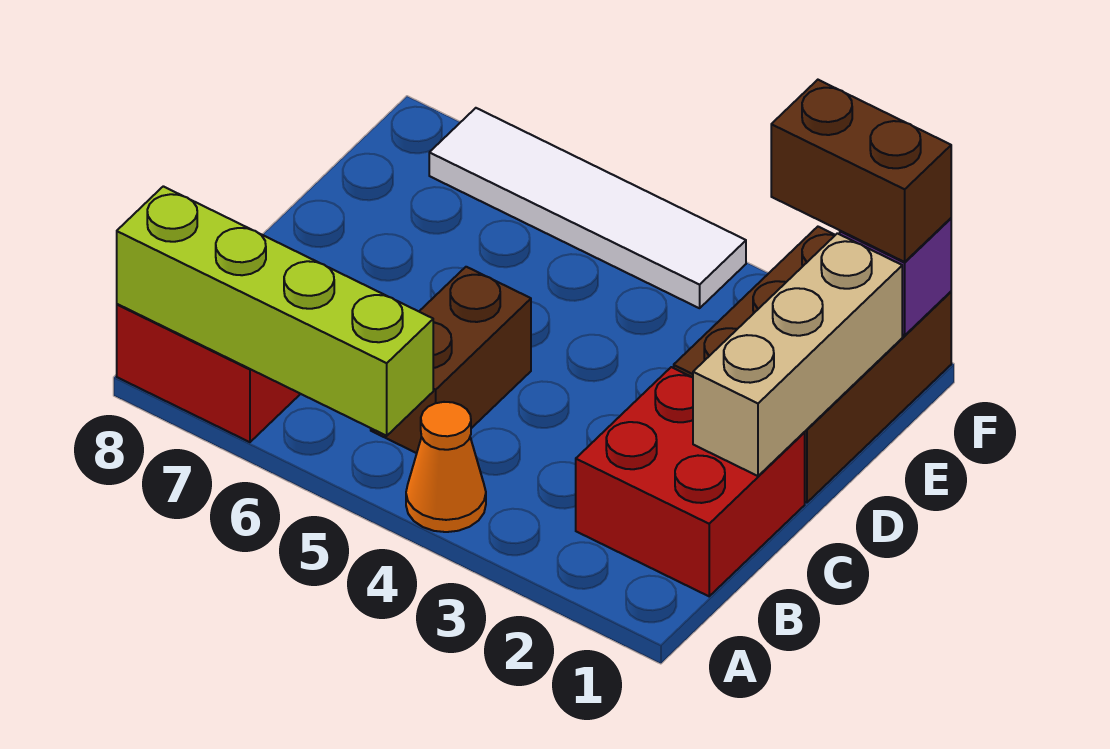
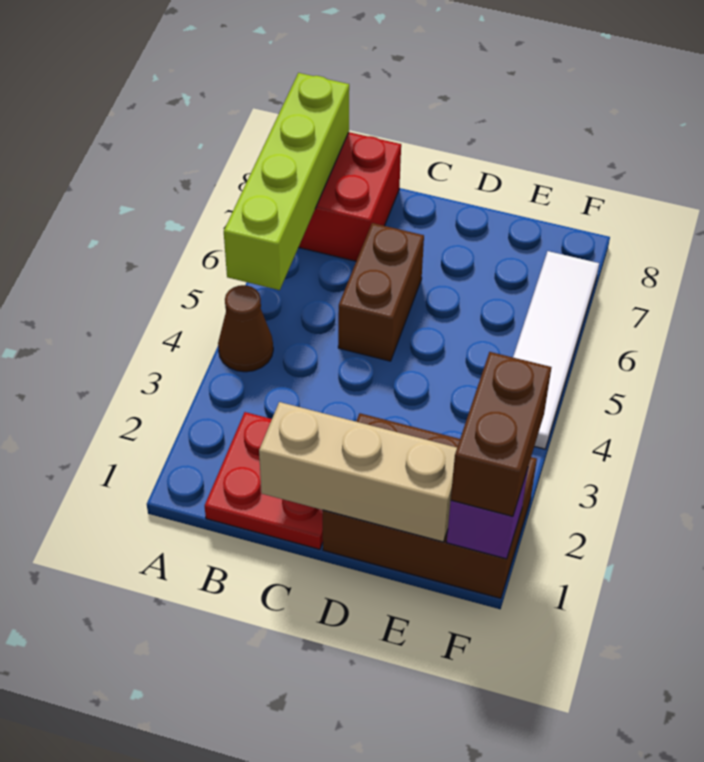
orange 1x1 cone [406,402,486,532] -> brown 1x1 cone [218,285,273,372]
red 2x2 brick [576,367,805,596] -> red 2x2 plate [205,412,323,549]
brown 1x2 brick [371,267,531,453] -> brown 1x2 brick turned to [338,223,424,361]

